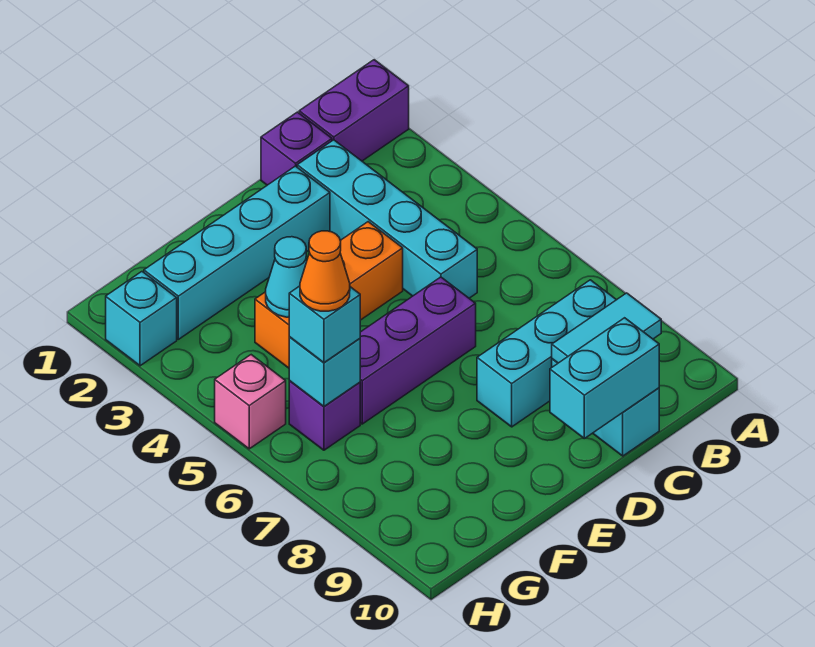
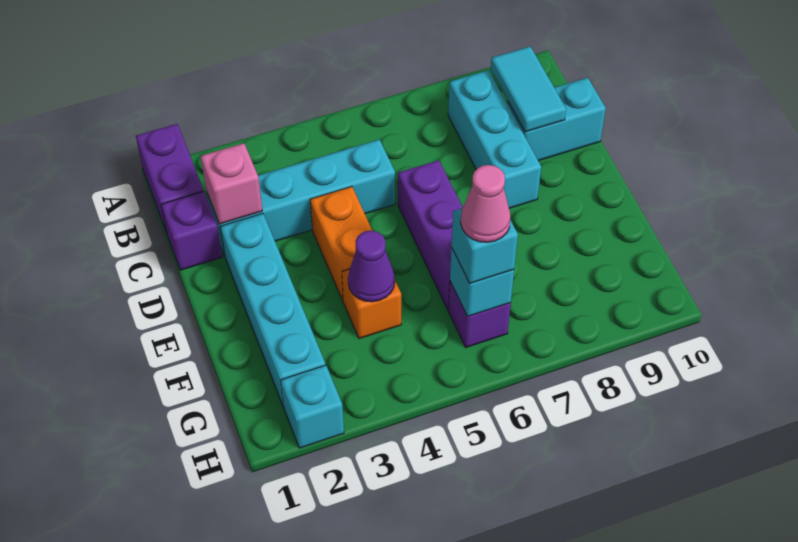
cyan 1x2 brick [550,318,659,438] -> none
cyan 1x1 cone [266,237,307,317] -> purple 1x1 cone [348,231,395,302]
orange 1x1 cone [300,231,350,311] -> pink 1x1 cone [461,165,511,242]
pink 1x1 brick [215,355,286,449] -> pink 1x1 brick moved to [201,143,262,224]

